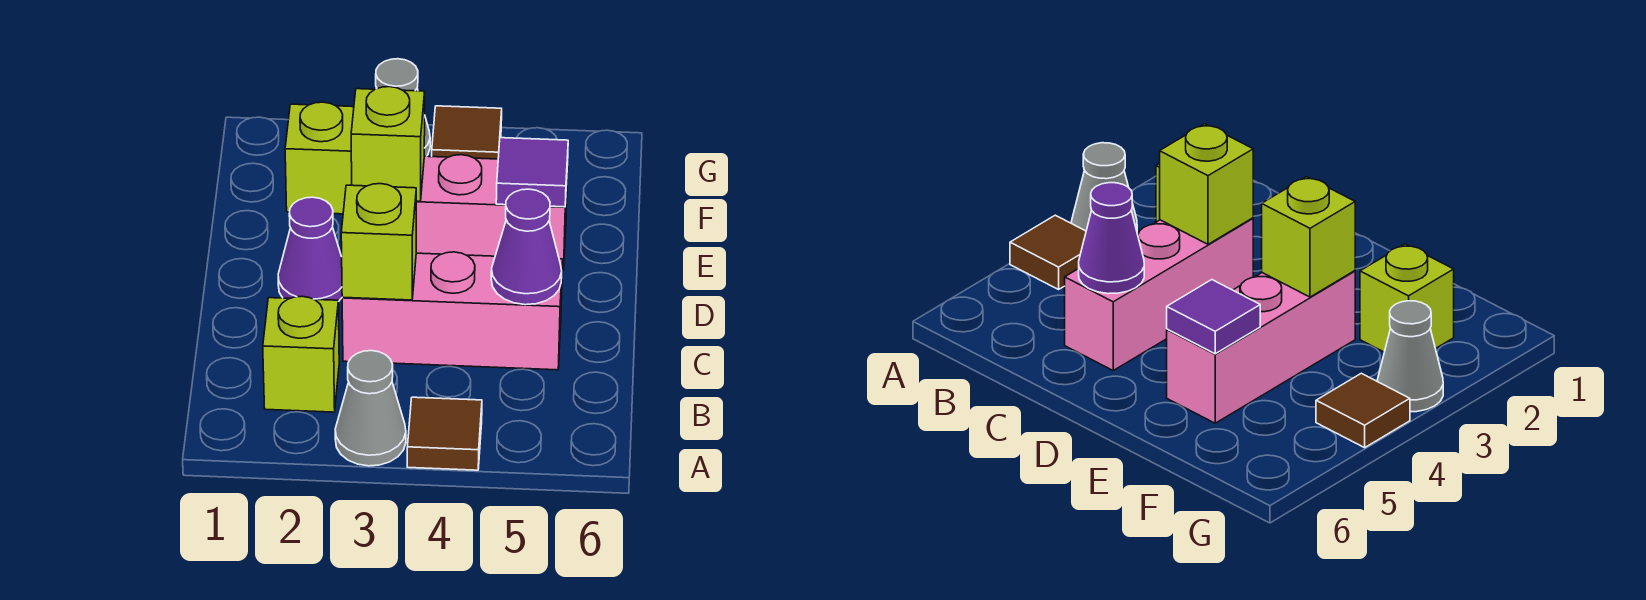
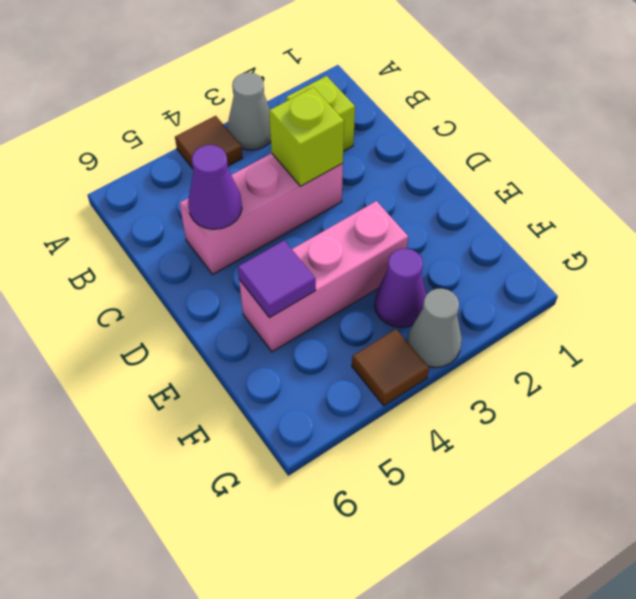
purple 1x1 cone [278,197,342,302] -> purple 1x1 cone moved to [375,248,426,327]
lime 1x1 brick [351,87,425,201] -> none
lime 1x1 brick [285,102,354,214] -> none

